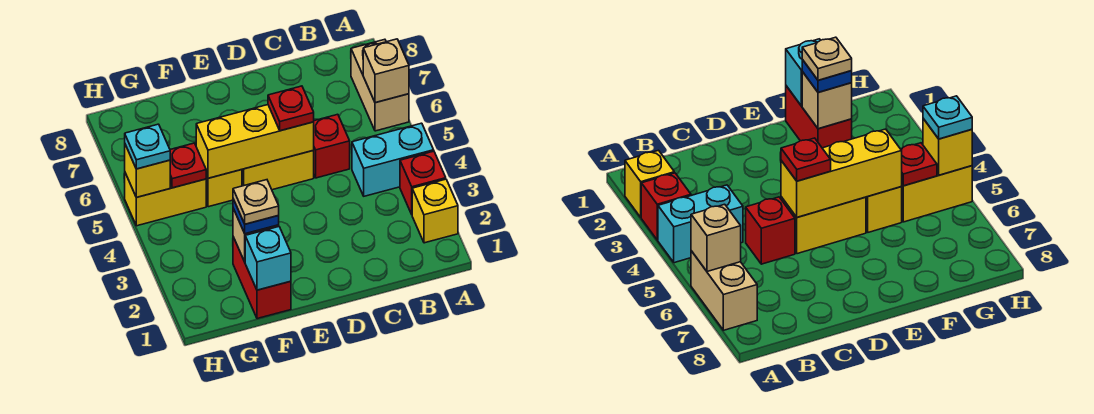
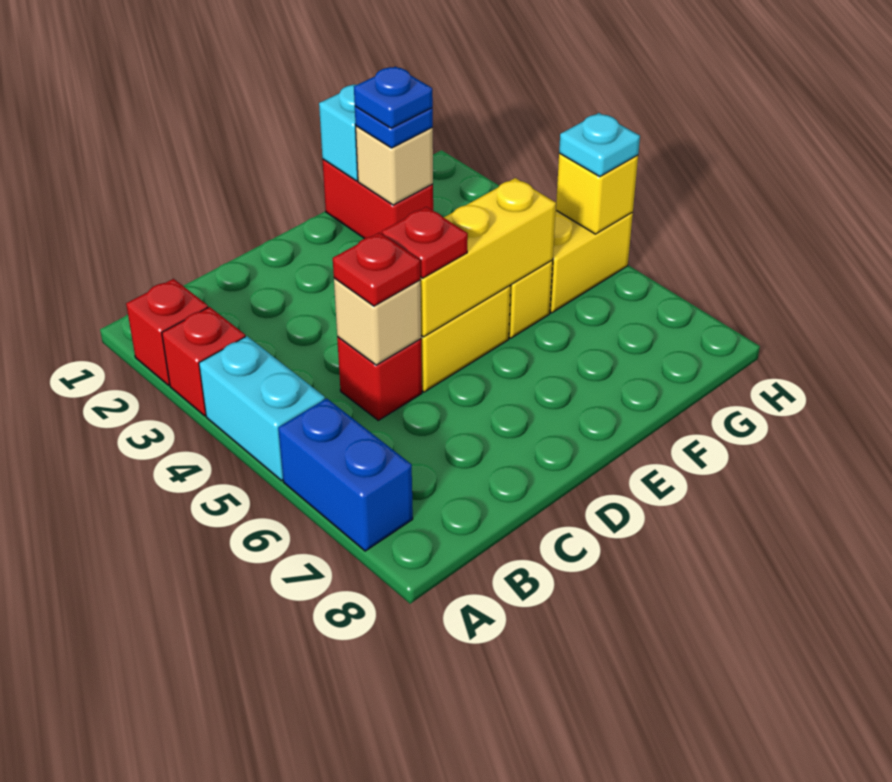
yellow 1x1 brick [412,179,458,243] -> red 1x1 brick [126,279,208,385]
cyan 1x2 brick [352,123,434,196] -> cyan 1x2 brick turned to [199,336,325,481]
tan 1x2 brick [351,39,409,131] -> blue 1x2 brick [278,398,413,551]
tan 1x1 brick [363,39,409,103] -> tan 1x1 brick moved to [334,278,421,365]
tan 1x1 plate [233,180,279,224] -> blue 1x1 plate [354,67,433,128]
red 1x1 plate [170,143,207,188] -> red 1x1 plate moved to [333,232,420,306]

